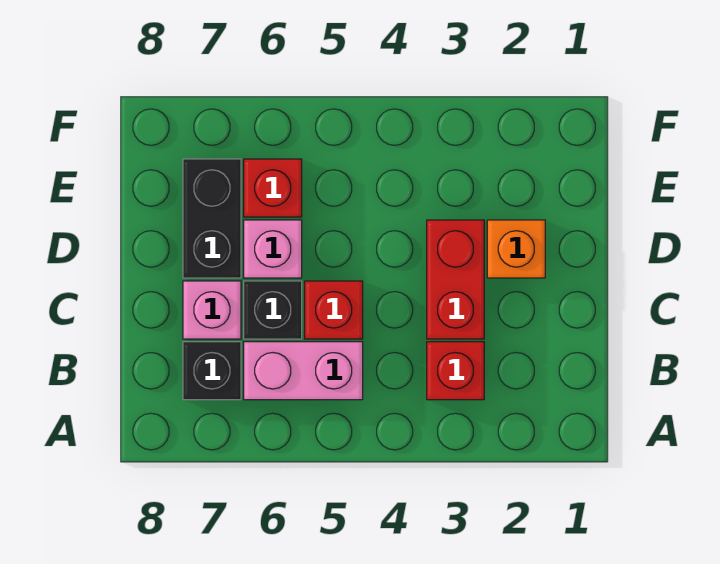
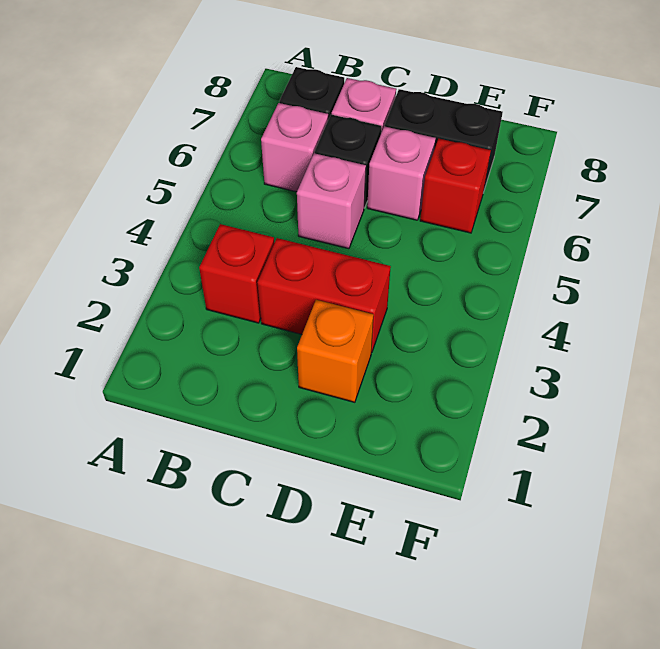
pink 1x2 brick [244,342,363,400] -> pink 1x1 brick [261,103,328,192]
red 1x1 brick [305,281,363,339] -> pink 1x1 brick [297,153,366,249]

